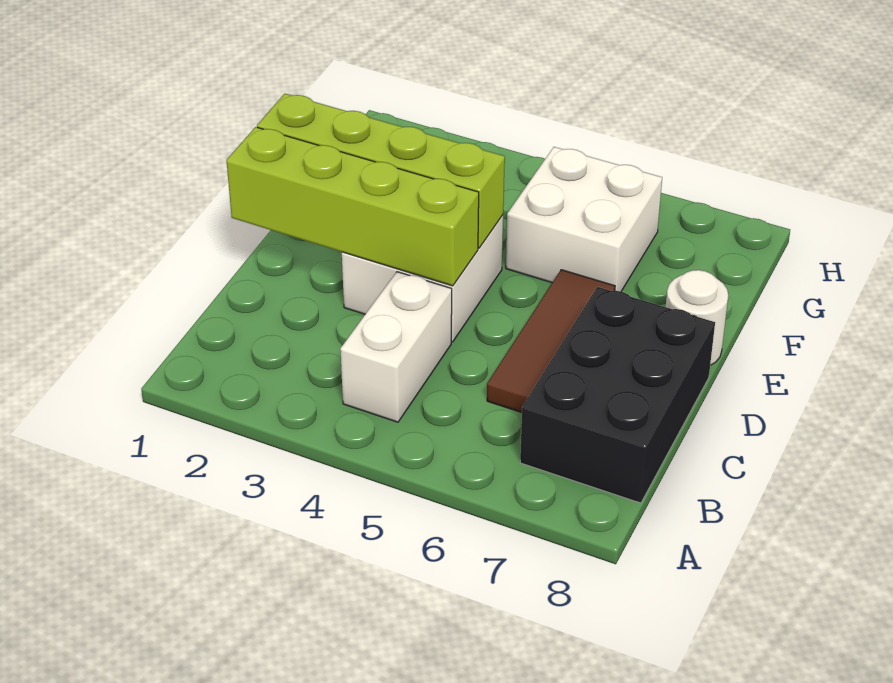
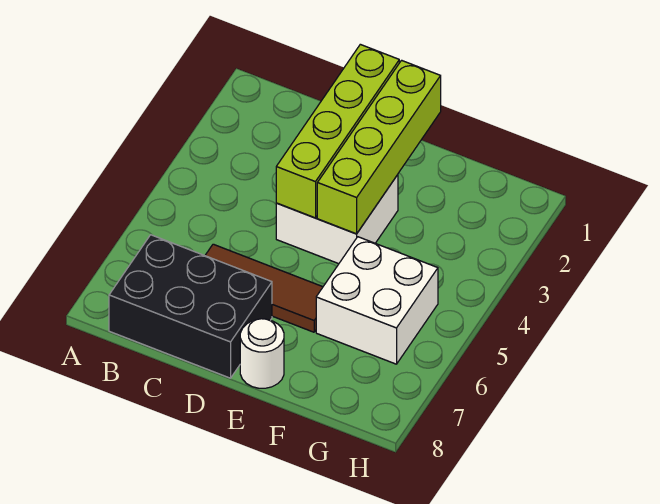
white 1x2 brick [340,272,452,422] -> none

